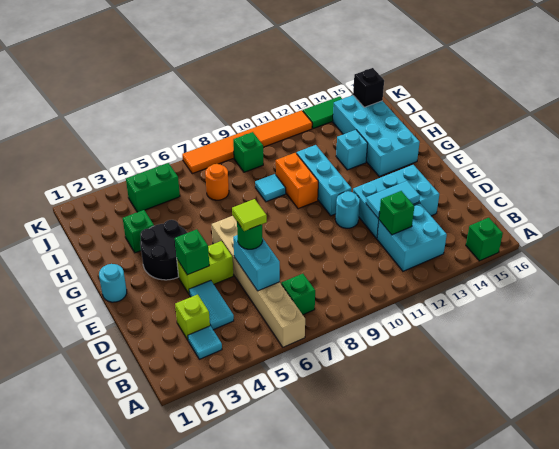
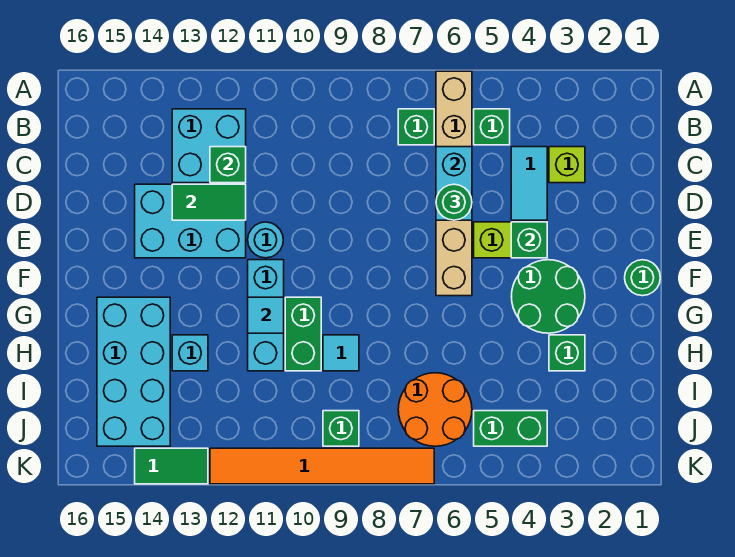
green 1x1 brick [466,218,503,261] -> green 1x1 brick moved to [474,109,510,145]
cyan 1x1 tile [188,326,222,359] -> cyan 1x1 tile moved to [248,297,284,333]
lime 1x1 tile [232,199,267,231] -> none
cyan 1x2 tile [366,181,420,219] -> green 1x2 tile [172,184,246,220]
cyan 1x1 round brick [99,264,127,302] -> green 1x1 round brick [625,260,660,296]
black 2x2 round brick [140,220,187,280] -> green 2x2 round brick [511,260,585,333]
orange 1x2 brick [276,153,318,209] -> green 1x2 brick [285,297,321,371]
orange 1x1 round brick [205,164,229,200] -> orange 2x2 round brick [398,373,472,446]
black 1x1 brick [353,68,384,107] -> none

